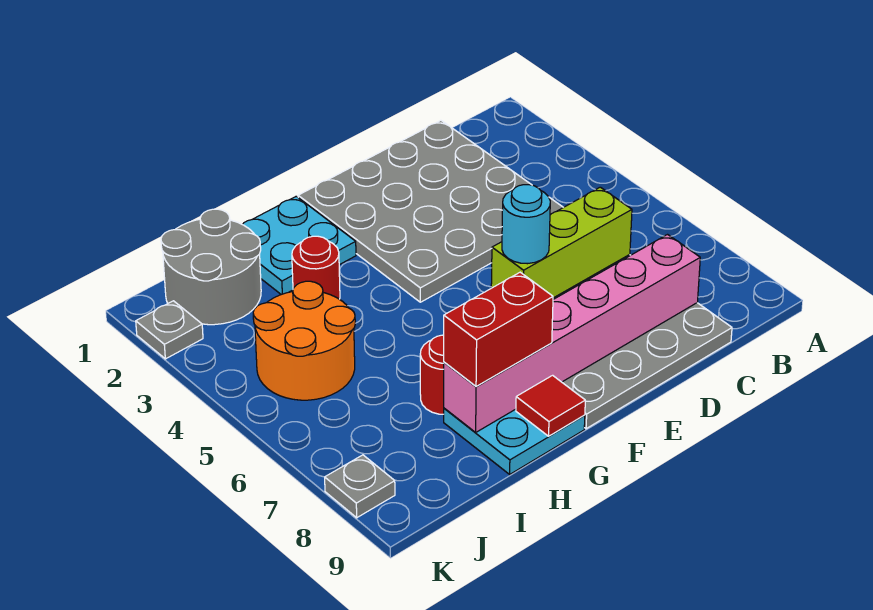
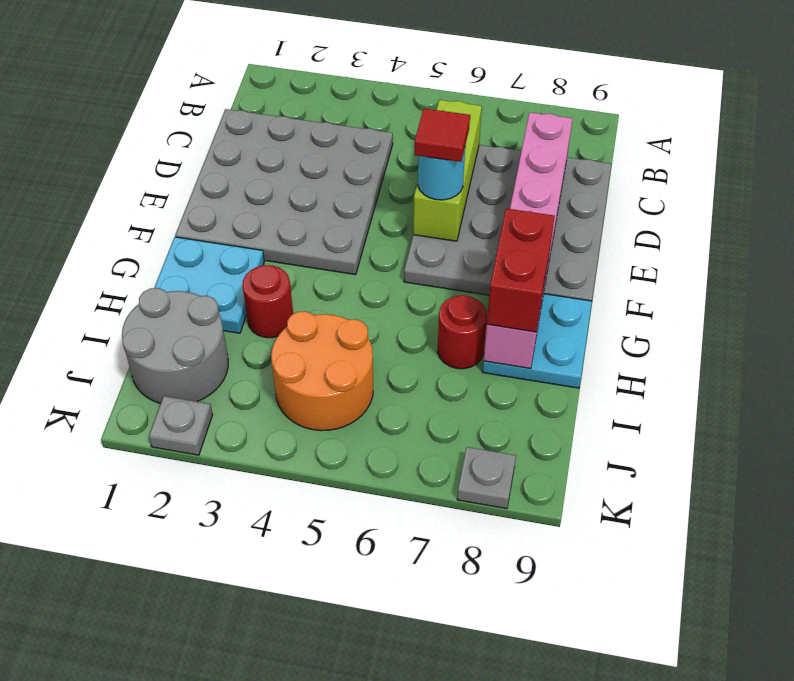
red 1x1 tile [516,375,585,436] -> red 1x1 tile moved to [414,108,470,162]

